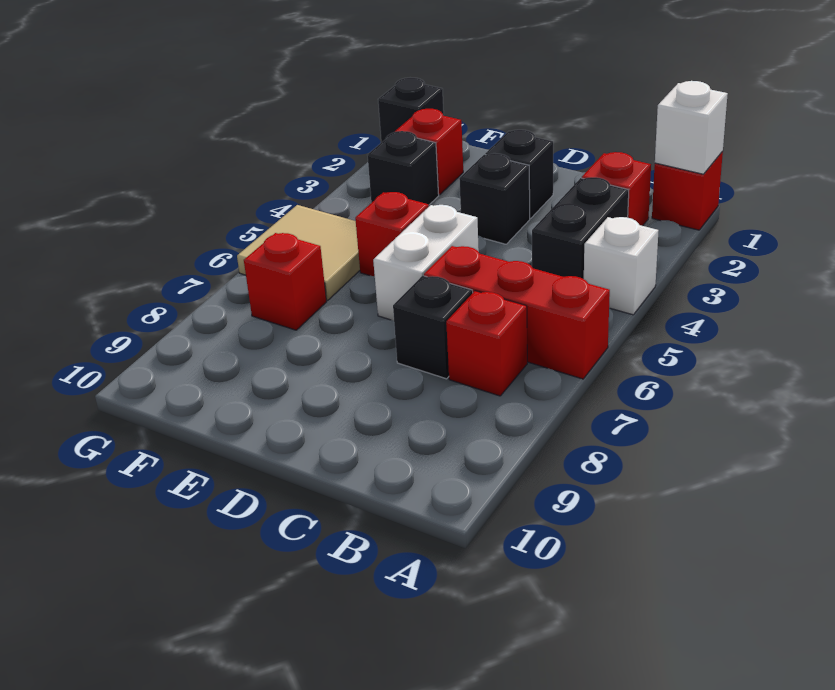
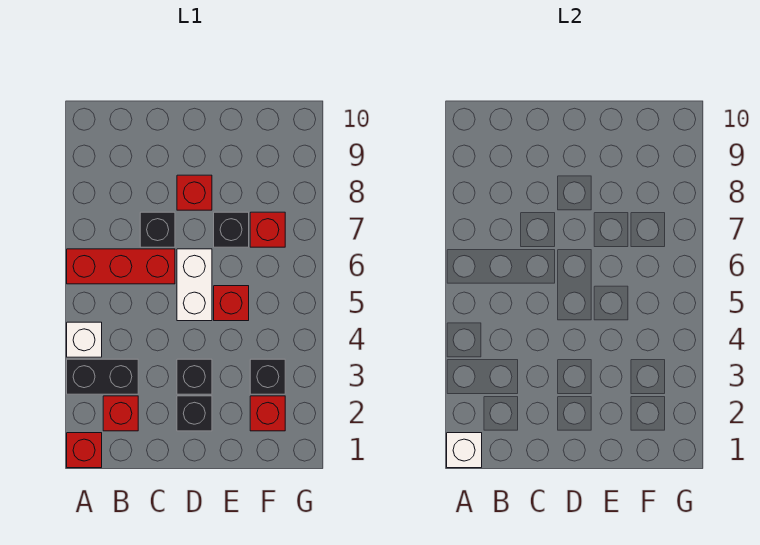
black 1x2 brick [532,177,629,279] -> black 1x2 brick turned to [67,359,138,394]
red 1x1 brick [446,291,527,396] -> red 1x1 brick moved to [177,175,212,210]
tan 2x2 tile [237,205,360,300] -> none
black 1x1 brick [378,78,444,142] -> black 1x1 brick moved to [214,212,249,247]

